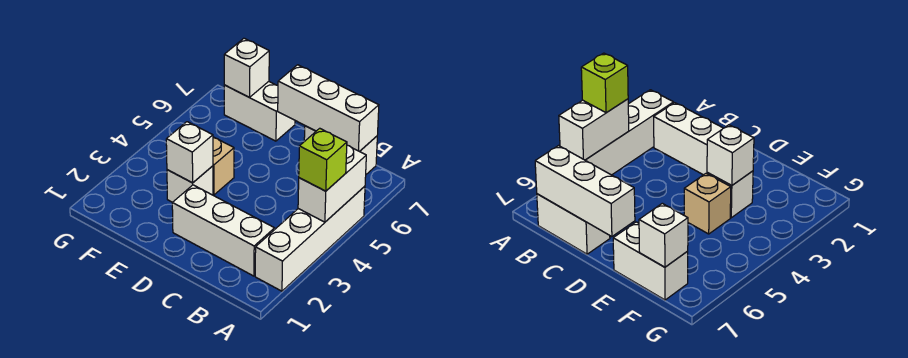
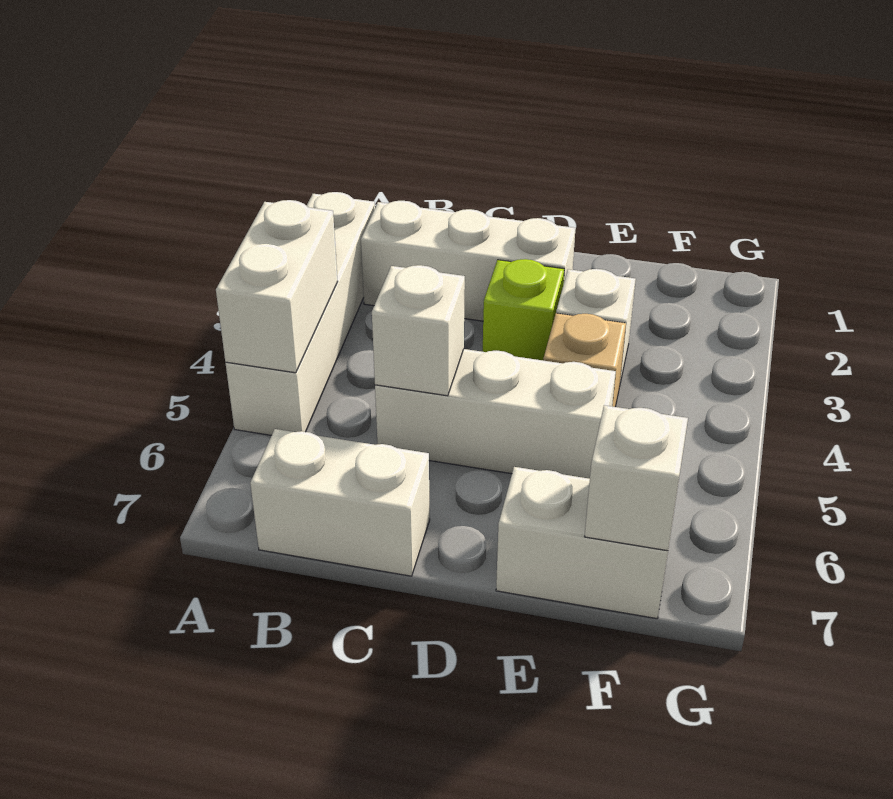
lime 1x1 brick [299,128,347,191] -> lime 1x1 brick moved to [483,259,564,360]
white 1x3 brick [278,65,379,151] -> white 1x3 brick moved to [375,349,616,479]
white 1x1 brick [166,122,213,183] -> white 1x1 brick moved to [372,265,465,396]

